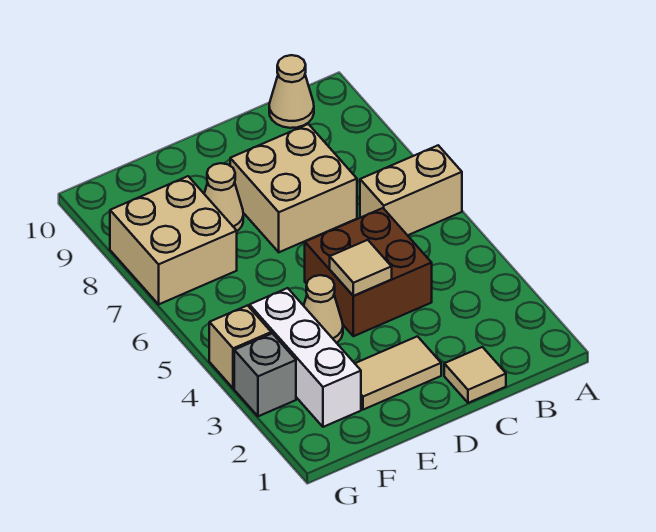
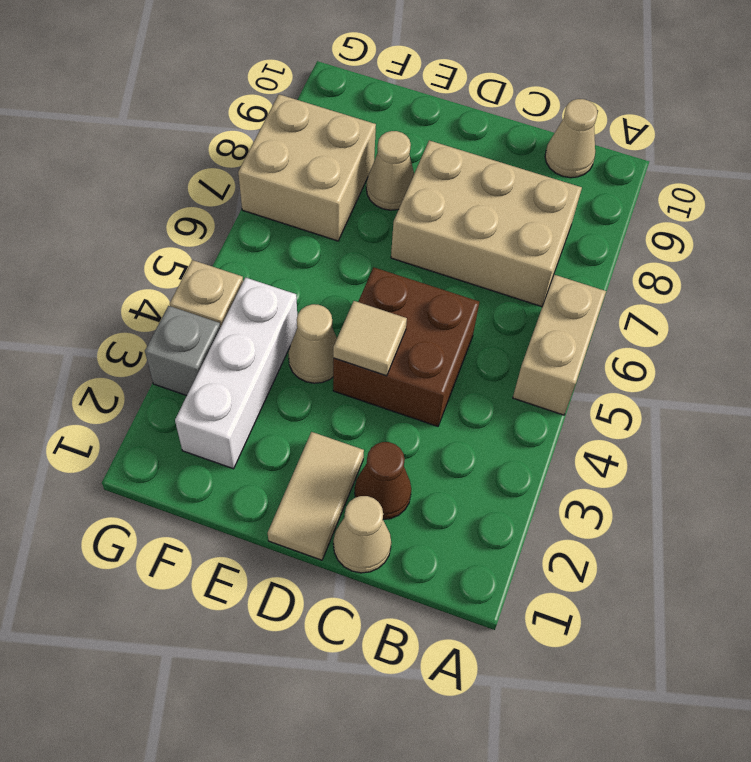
tan 1x2 brick [360,145,462,235] -> tan 1x2 brick turned to [513,275,606,415]
tan 1x1 tile [444,347,506,403] -> tan 1x1 cone [333,496,391,573]
none -> brown 1x1 cone [355,442,411,519]
tan 2x2 brick [230,124,357,252] -> tan 2x3 brick [391,140,582,307]
tan 1x2 tile [355,336,441,410] -> tan 1x2 tile turned to [268,432,364,560]

